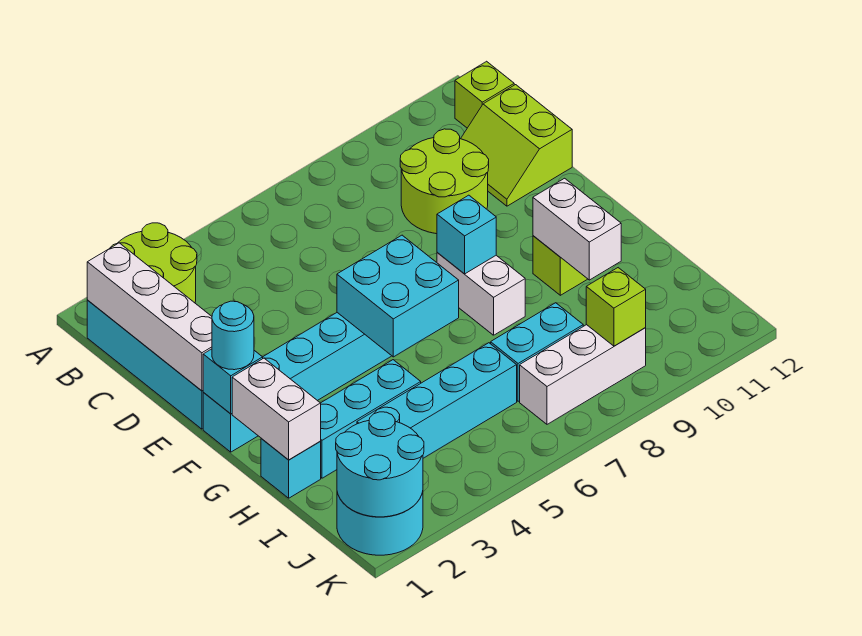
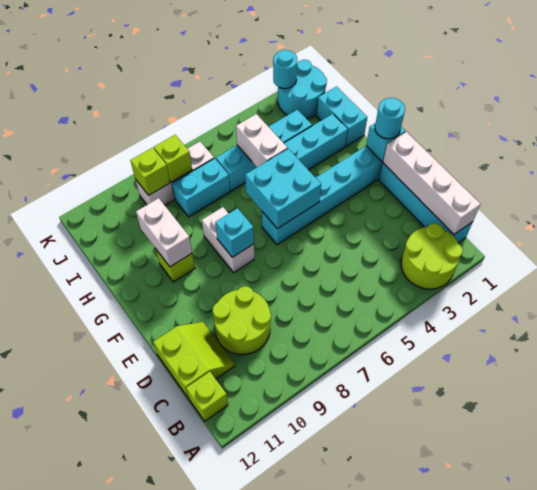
white 1x2 brick [232,358,321,460] -> white 1x2 brick moved to [236,114,288,167]
cyan 1x1 brick [261,439,321,498] -> cyan 1x2 brick [317,87,367,146]
cyan 2x2 round brick [336,412,424,517] -> cyan 1x1 round brick [273,50,297,89]
none -> lime 1x1 brick [154,135,192,182]

